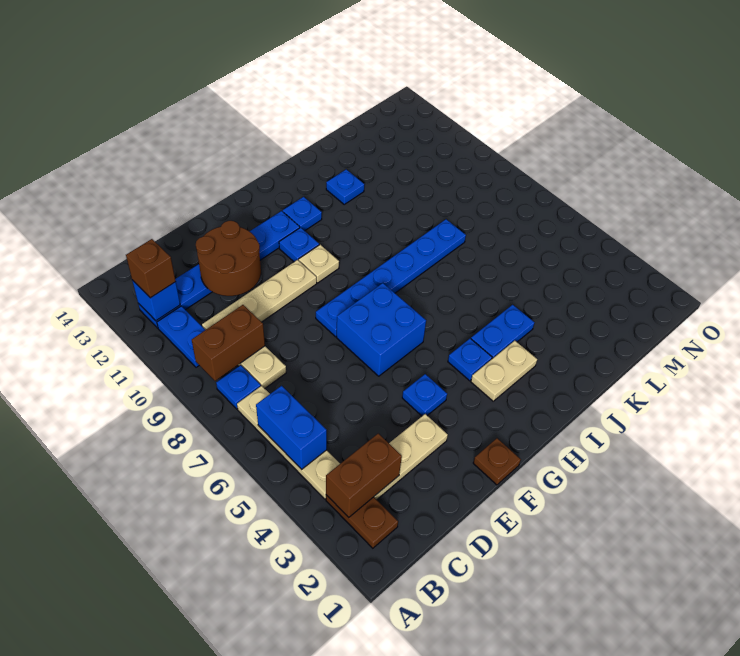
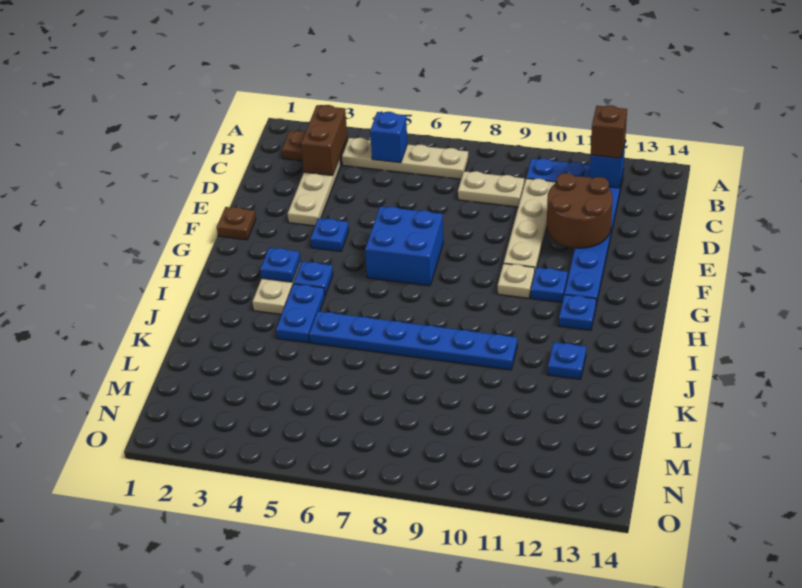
blue 1x2 brick [256,386,327,469] -> blue 1x1 brick [370,112,407,163]
blue 1x1 plate [216,365,261,409] -> blue 1x1 plate moved to [260,248,300,282]
brown 1x2 brick [192,305,265,381] -> none
blue 1x6 plate [316,219,466,337] -> blue 1x6 plate turned to [309,311,517,370]

